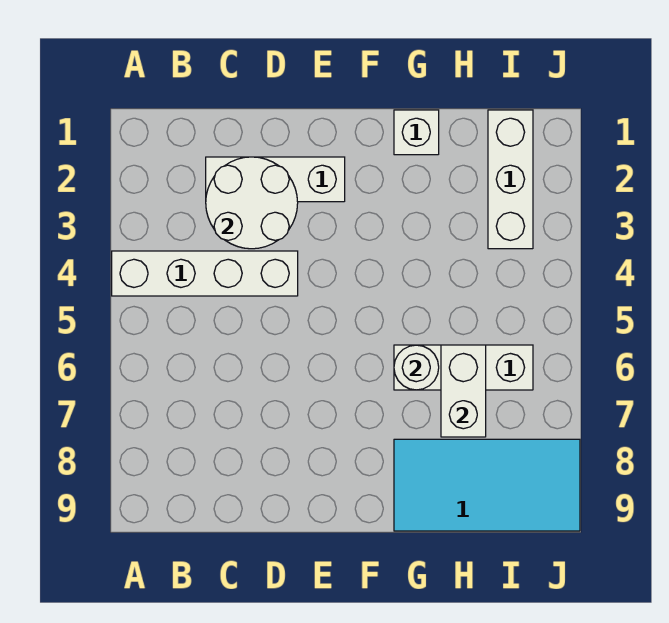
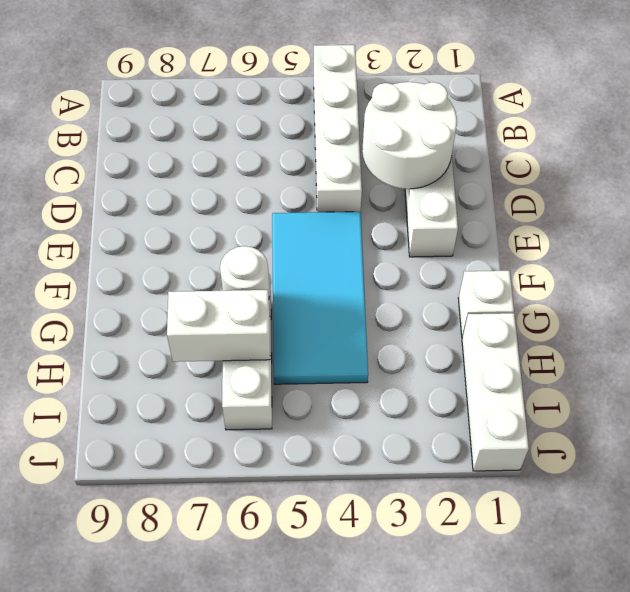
cyan 2x4 tile [394,439,580,531] -> cyan 2x4 tile moved to [272,212,368,384]
white 1x3 brick [488,110,533,249] -> white 1x3 brick turned to [462,313,529,471]

